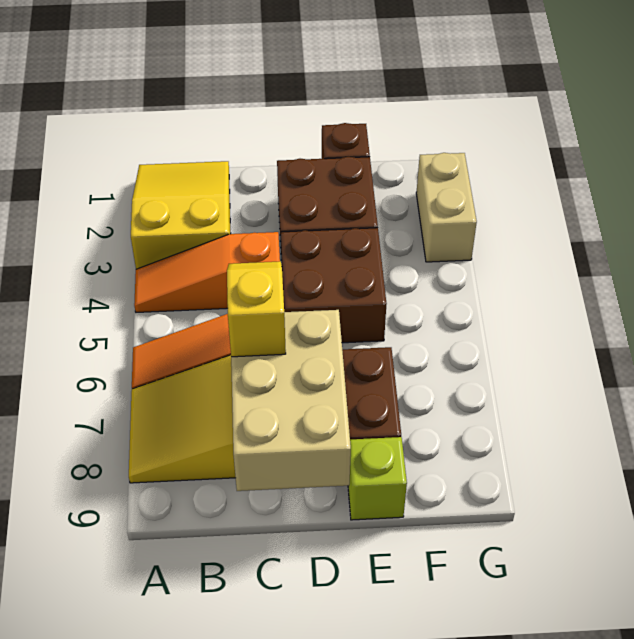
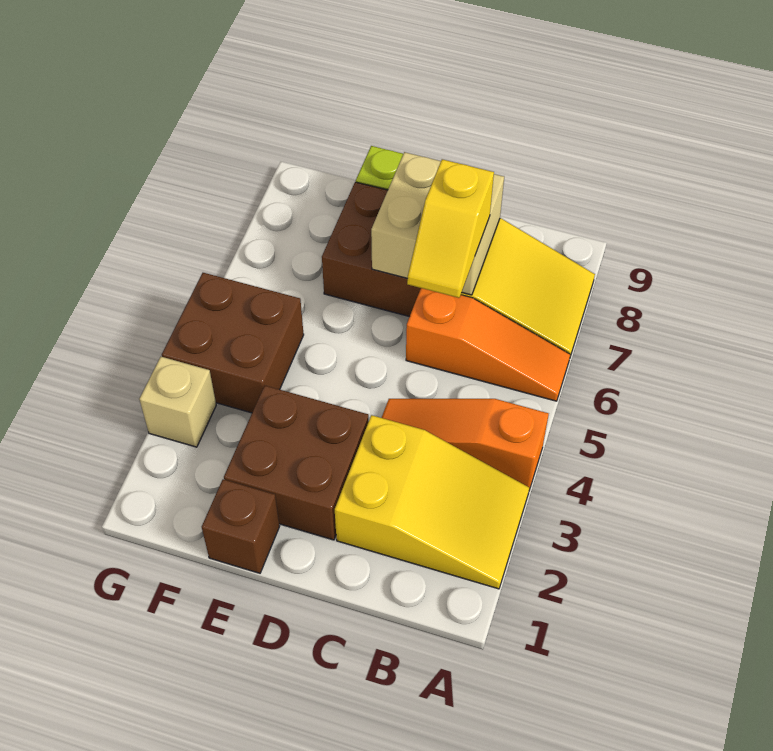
yellow 2x3 slope [131,161,231,269] -> yellow 2x3 slope turned to [335,415,529,589]
orange 1x3 slope [134,232,280,312] -> orange 1x3 slope turned to [382,399,549,489]
tan 2x3 brick [231,310,351,491] -> tan 2x2 brick [371,152,504,295]
brown 2x2 brick [281,228,387,343] -> brown 2x2 brick moved to [162,273,304,413]
tan 1x2 brick [416,153,477,262] -> tan 1x1 brick [139,357,216,447]

